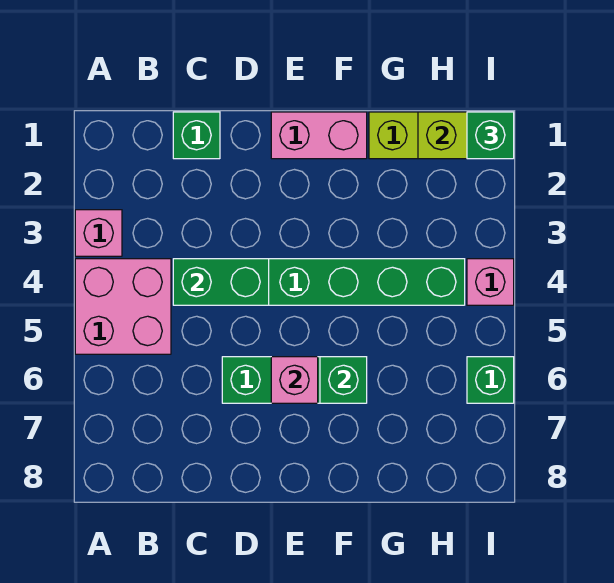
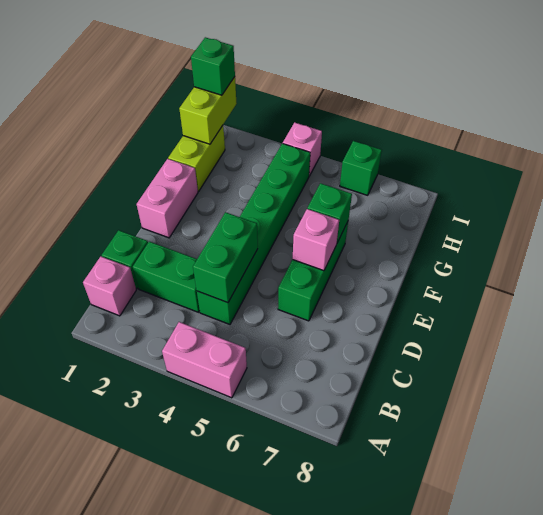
pink 1x1 brick [75,210,122,256] -> pink 1x1 brick moved to [83,257,136,316]
pink 2x2 brick [75,259,171,354] -> pink 1x2 brick [162,322,247,398]
none -> green 1x2 brick [133,242,200,312]

